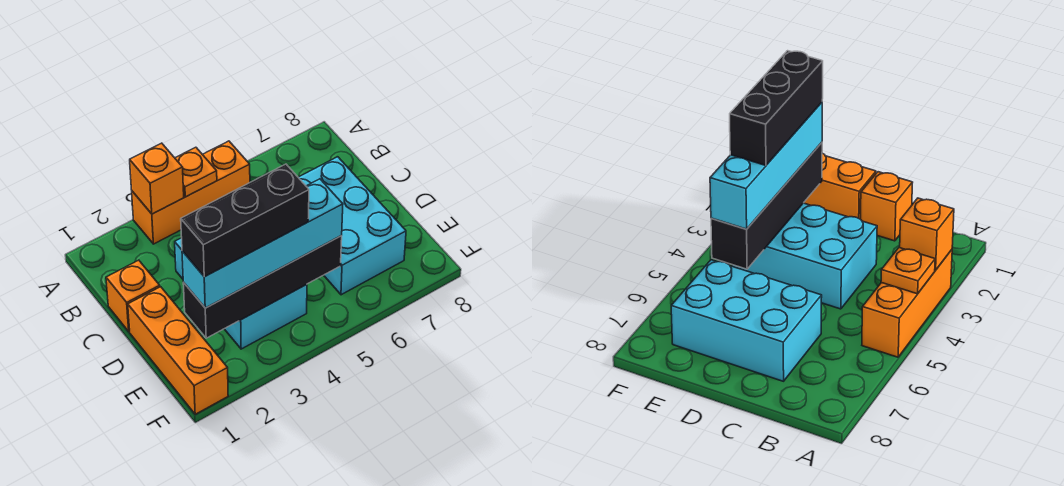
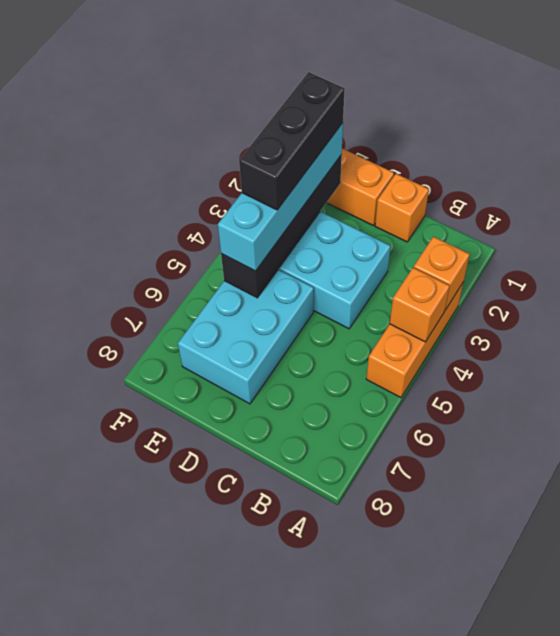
orange 1x1 plate [175,147,217,197] -> orange 1x1 brick [390,268,450,342]
cyan 2x3 brick [298,157,406,295] -> cyan 2x3 brick turned to [178,270,314,404]

